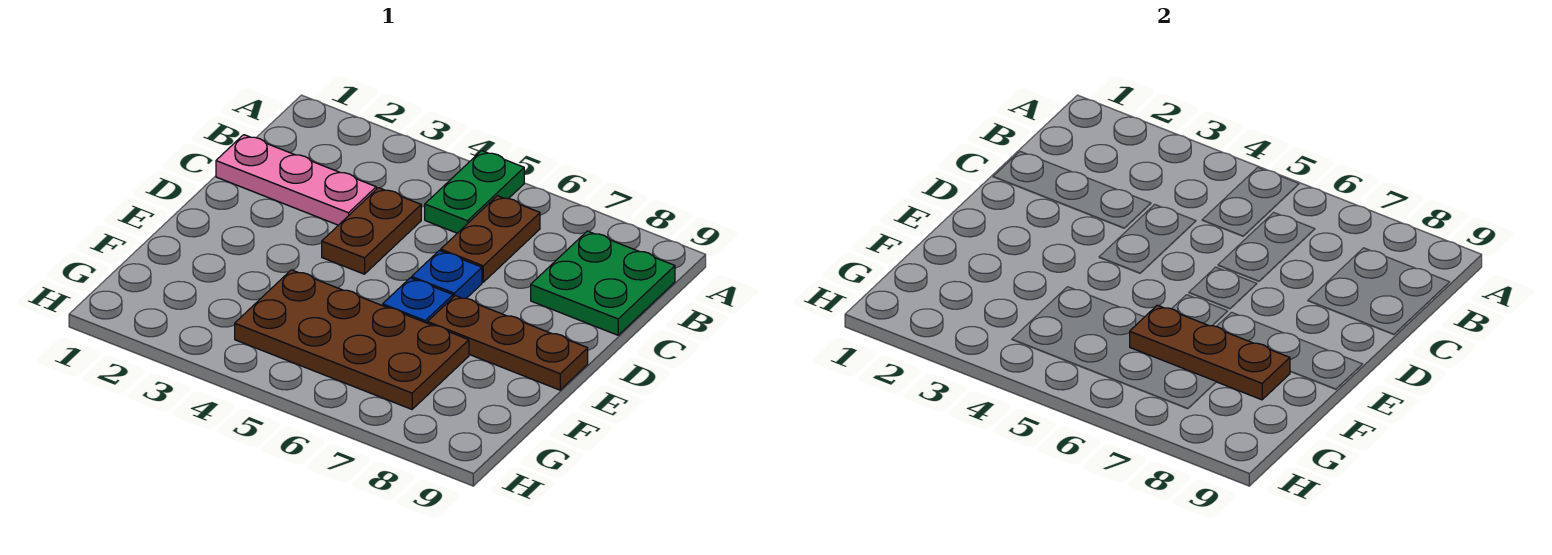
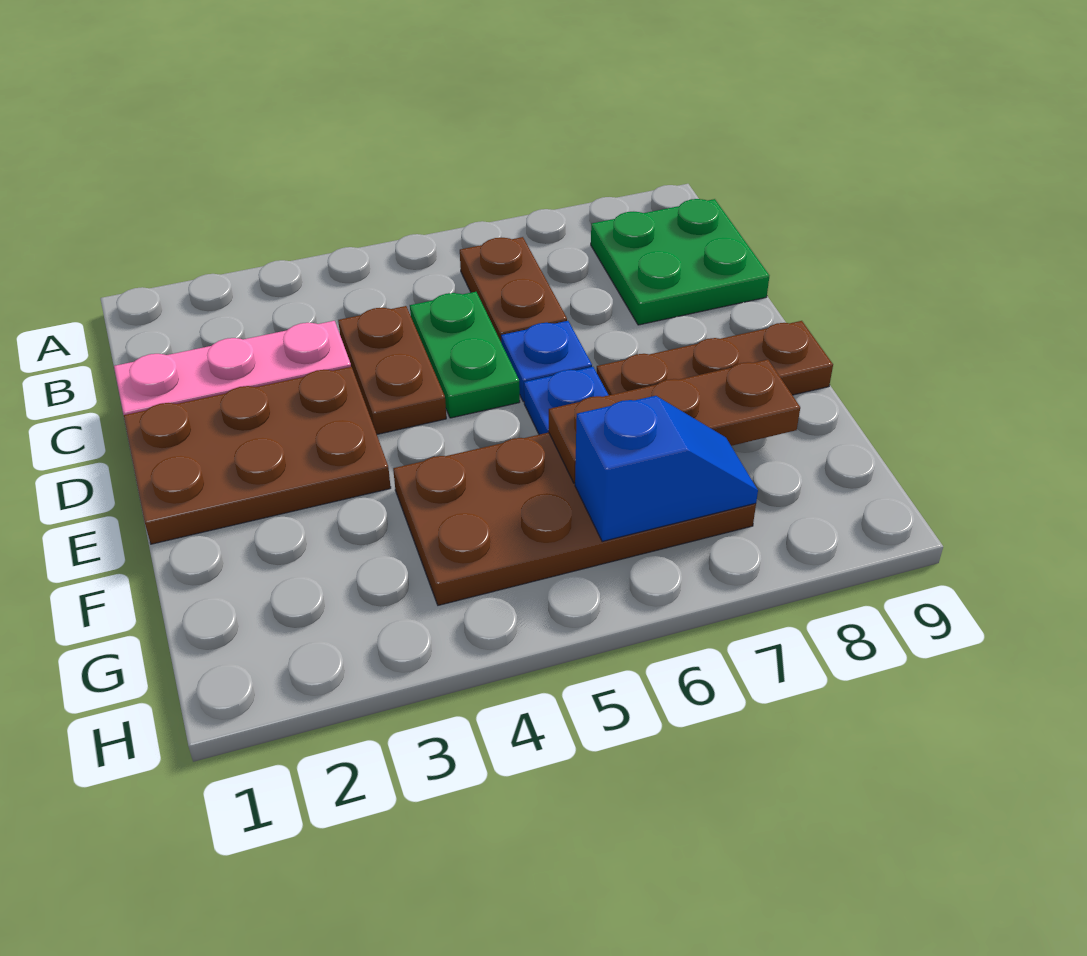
green 1x2 plate [425,151,524,233] -> green 1x2 plate moved to [410,292,520,418]
none -> brown 2x3 plate [124,367,391,544]
none -> blue 1x2 slope [575,396,758,542]

